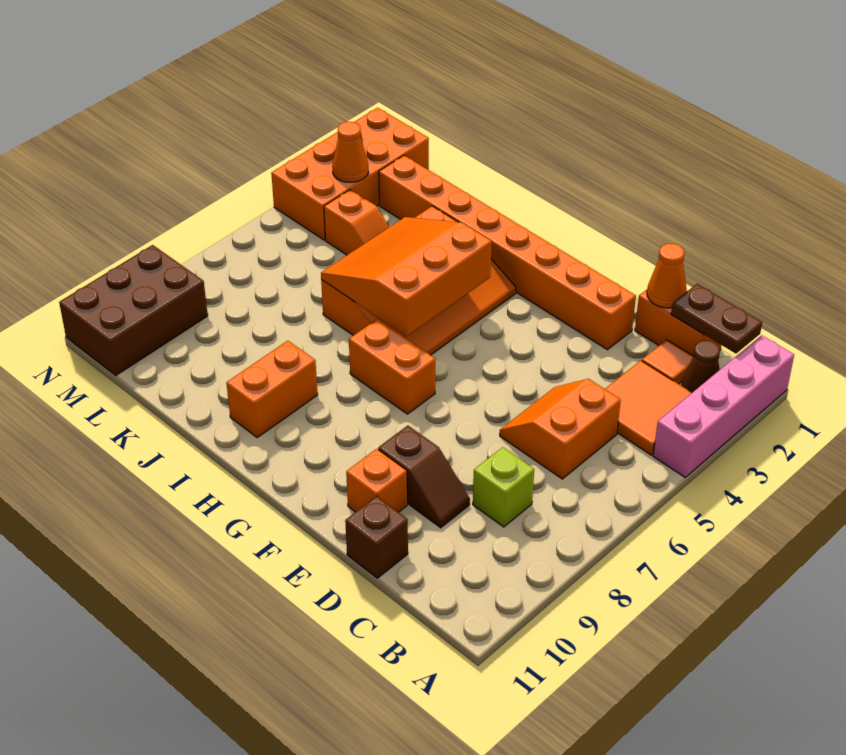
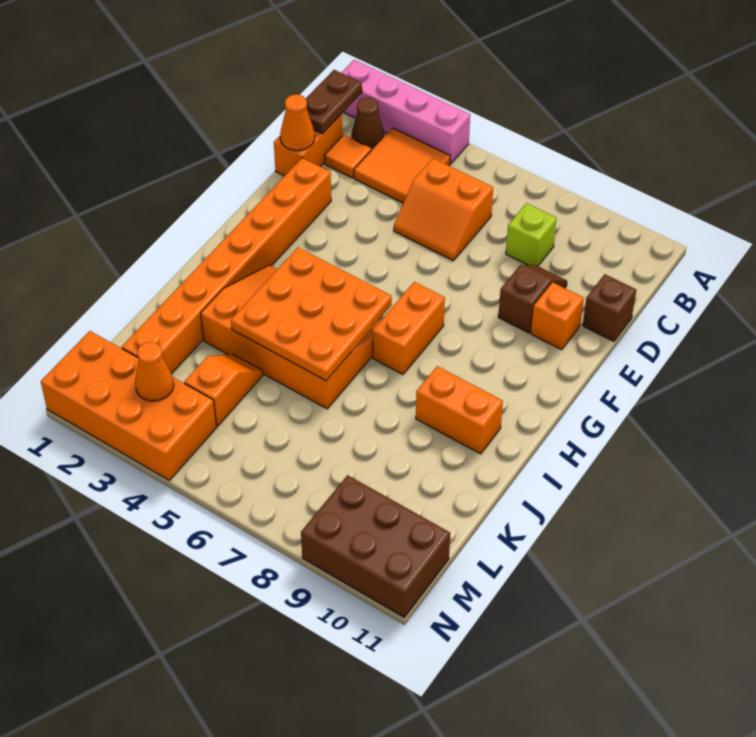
orange 3x3 slope [321,217,492,336] -> orange 3x3 plate [231,247,392,381]

